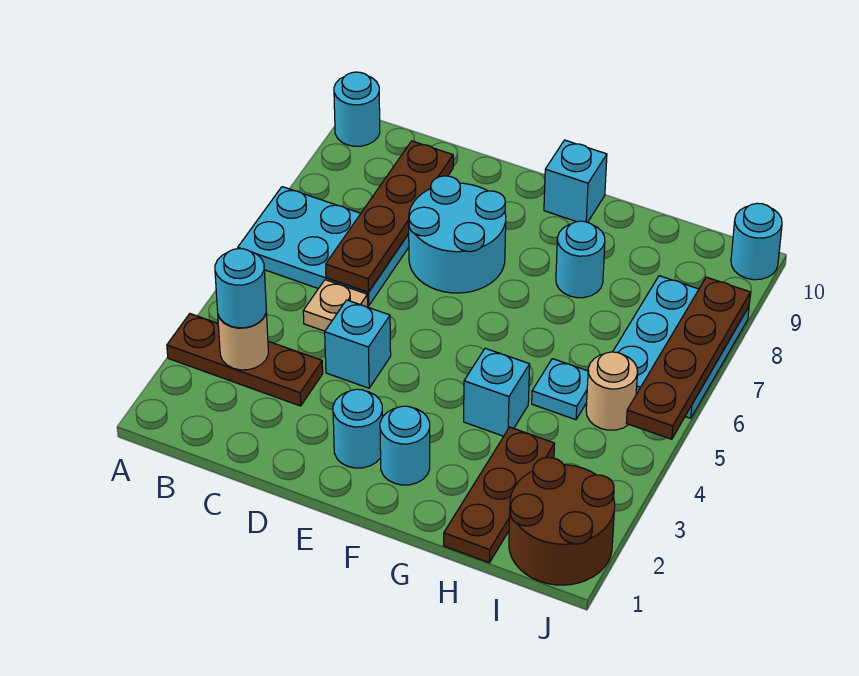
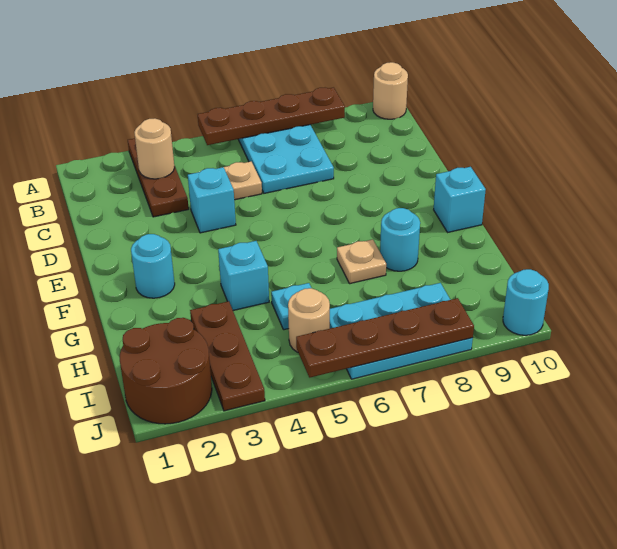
cyan 1x1 round brick [334,72,380,146] -> tan 1x1 round brick [373,62,408,119]
cyan 1x1 round brick [215,249,266,328] -> none
brown 1x4 plate [326,141,453,292] -> brown 1x4 plate moved to [198,88,345,145]
cyan 2x2 round brick [409,176,506,293] -> none
cyan 1x1 round brick [333,389,383,468] -> none
none -> tan 1x1 plate [337,239,386,284]
brown 1x3 plate [444,427,555,563] -> brown 1x3 plate turned to [190,301,265,411]

